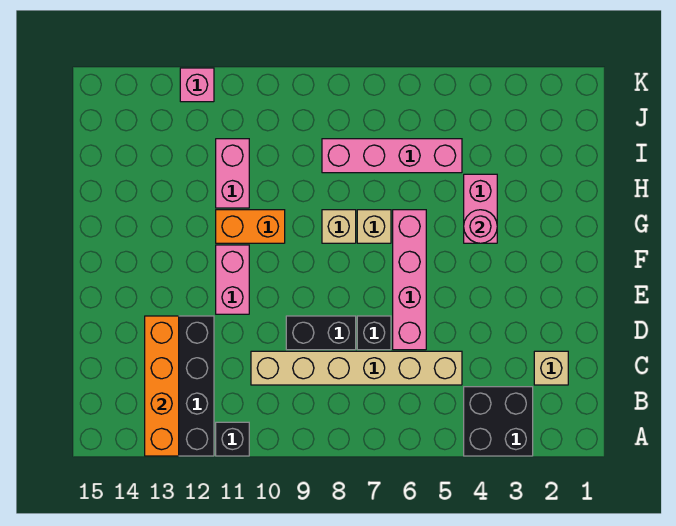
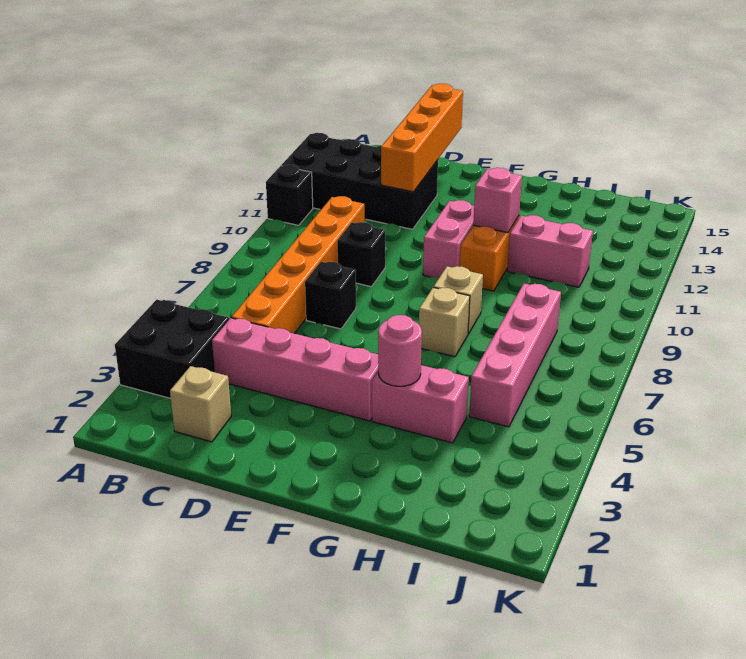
orange 1x4 brick [145,316,179,456] -> orange 1x4 brick turned to [381,83,463,192]
tan 1x6 brick [251,351,462,385] -> orange 1x6 brick [232,196,365,334]
pink 1x4 brick [393,210,426,350] -> pink 1x4 brick moved to [212,318,378,421]
black 1x2 brick [286,316,356,350] -> black 1x1 brick [337,222,385,287]
pink 1x2 brick [216,245,249,314] -> pink 1x2 brick turned to [423,200,474,278]
pink 1x1 brick [180,68,214,102] -> pink 1x1 brick moved to [473,168,522,233]

